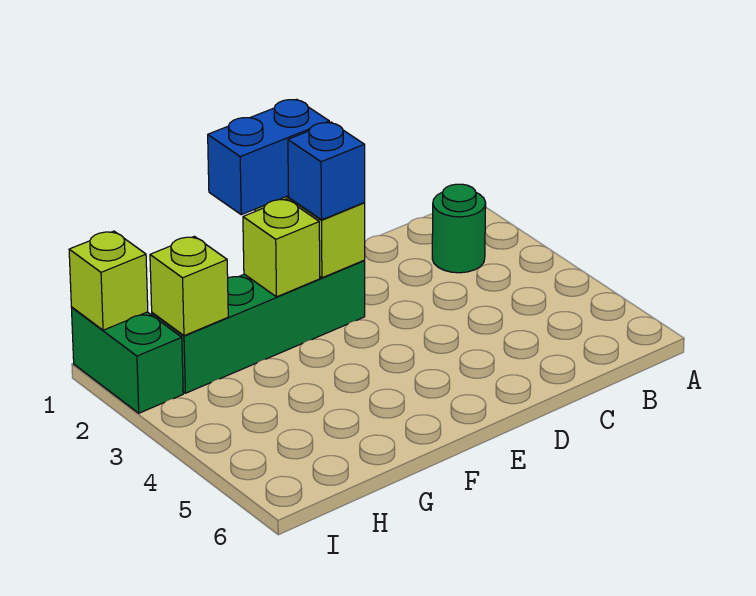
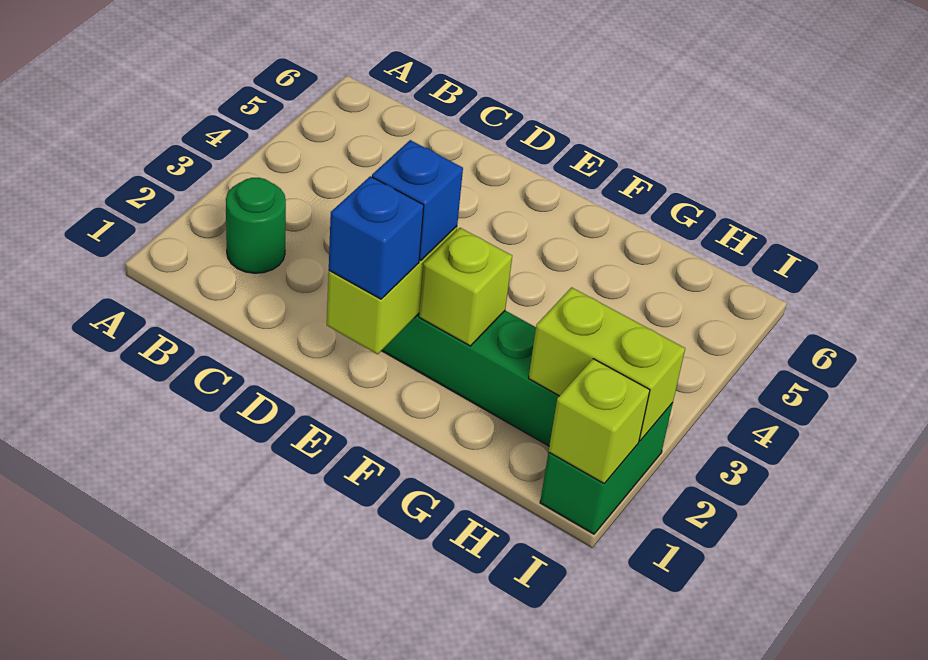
blue 1x2 brick [208,99,329,215] -> blue 1x1 brick [329,176,424,299]
lime 1x1 brick [150,236,228,336] -> lime 1x2 brick [529,287,685,441]

